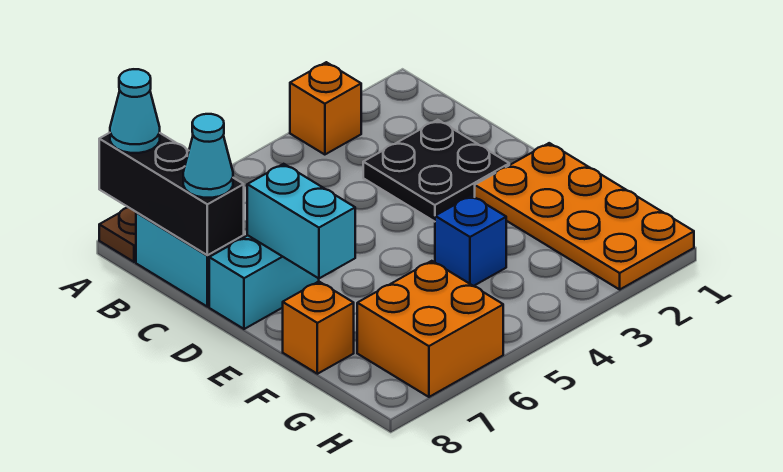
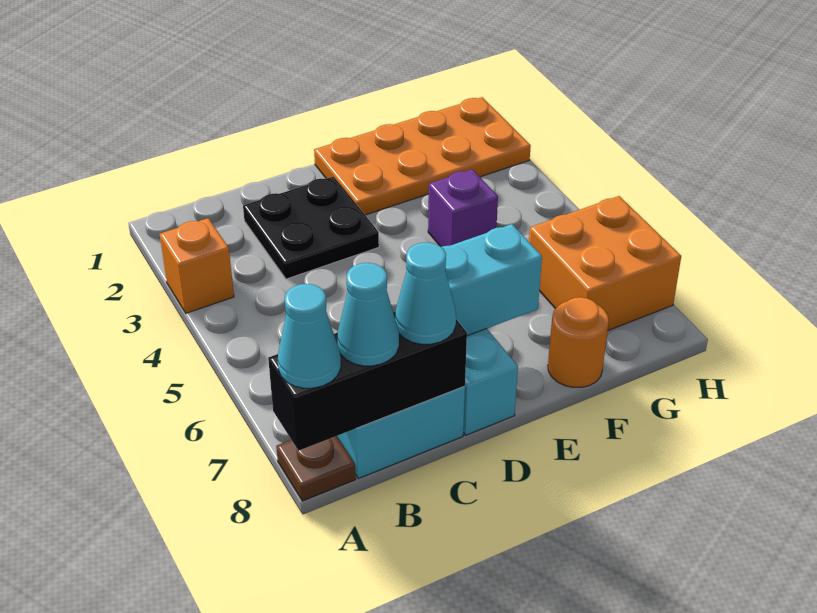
none -> cyan 1x1 cone [337,263,399,366]
blue 1x1 brick [435,196,506,286] -> purple 1x1 brick [428,169,498,247]
orange 1x1 brick [283,282,354,374] -> orange 1x1 round brick [548,297,609,387]

